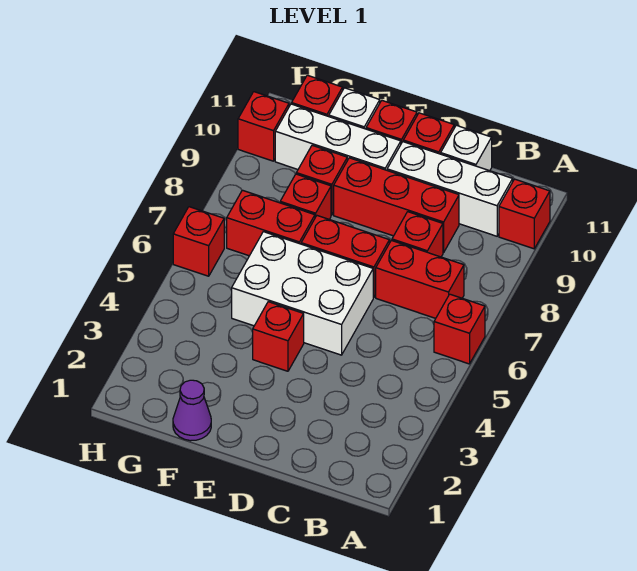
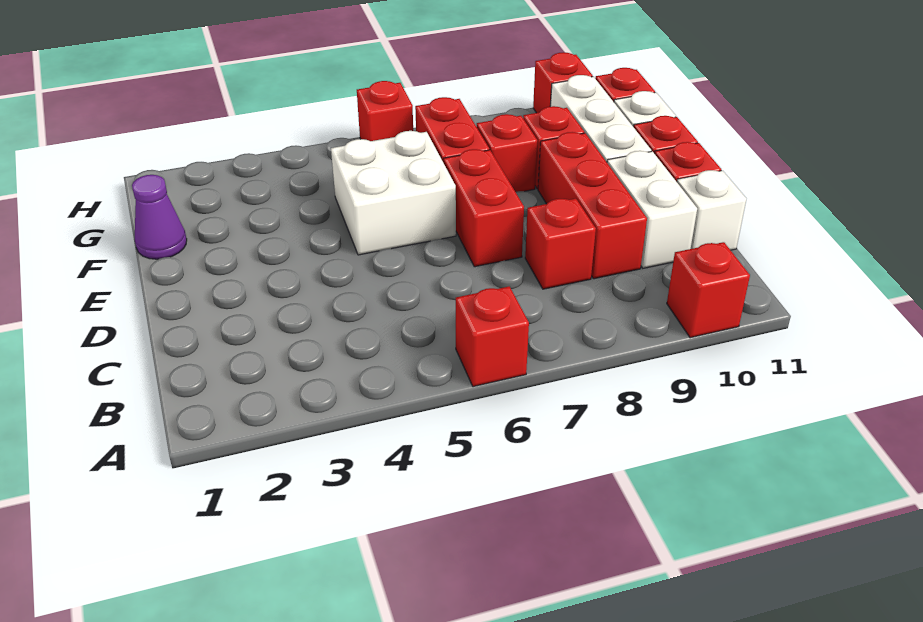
red 1x2 brick [376,240,464,318] -> none
white 1x3 brick [387,142,513,236] -> white 1x2 brick [607,151,697,268]
white 2x3 brick [232,232,373,355] -> white 2x2 brick [331,131,456,255]
red 1x1 brick [253,302,304,371] -> none

